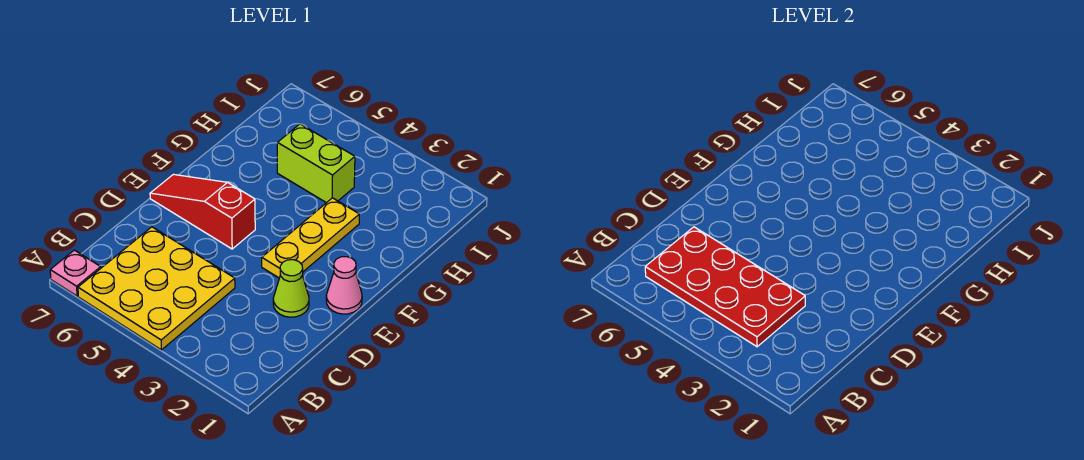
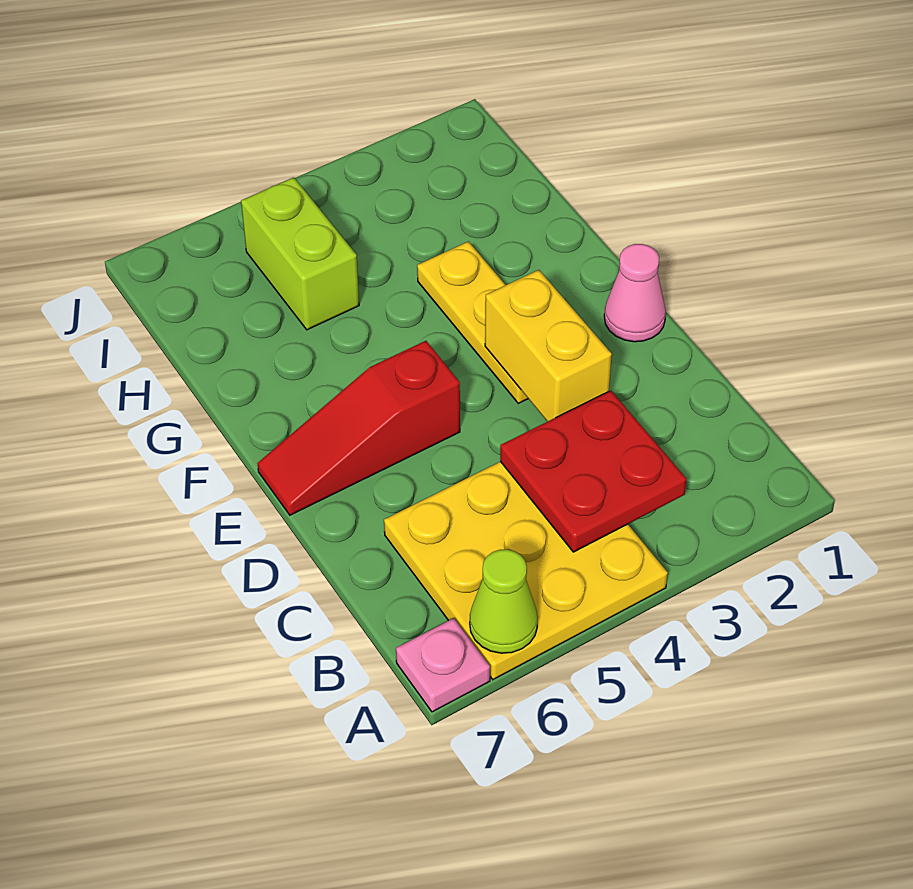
red 2x4 plate [645,227,805,347] -> red 2x2 plate [500,391,687,552]
lime 1x1 cone [273,260,309,317] -> lime 1x1 cone moved to [470,549,538,653]
none -> yellow 1x2 brick [485,270,612,422]
lime 1x2 brick [277,124,355,203] -> lime 1x2 brick turned to [241,177,359,330]

